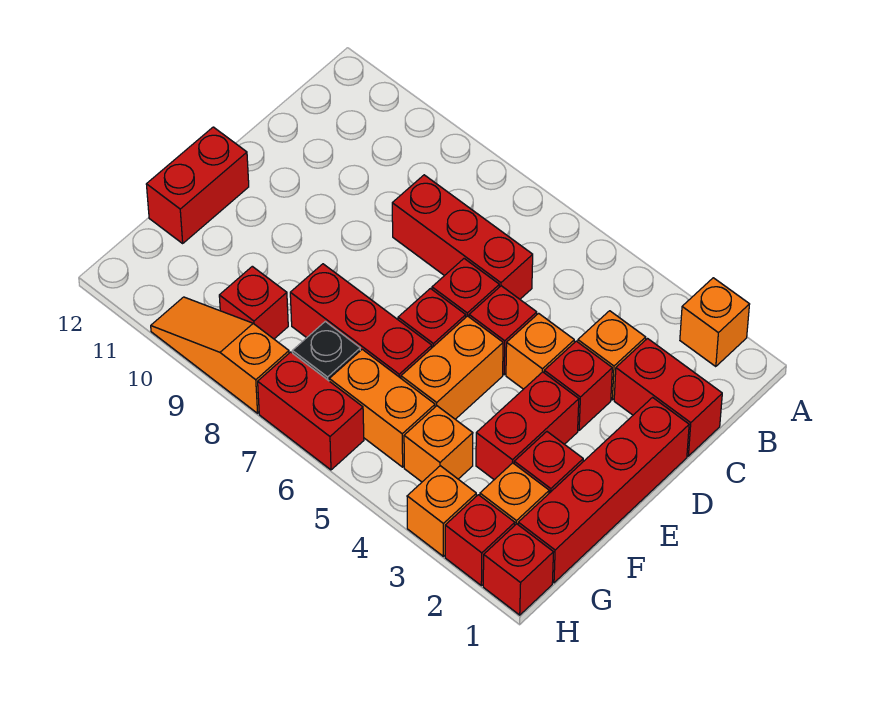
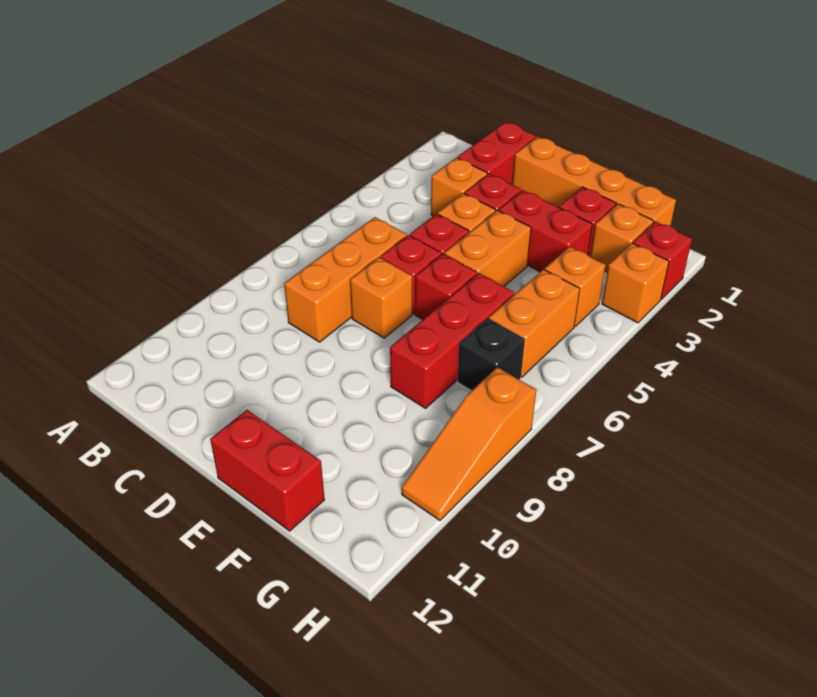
orange 1x1 brick [680,278,750,367] -> orange 1x1 brick moved to [350,257,412,338]
red 1x3 brick [392,175,533,299] -> orange 1x3 brick [284,217,407,342]
red 1x4 brick [518,397,689,583] -> orange 1x4 brick [512,137,676,226]
orange 1x2 brick [401,316,503,419] -> orange 1x2 brick turned to [444,210,531,286]
red 1x1 brick [219,266,288,339] -> none
red 1x1 brick [483,524,553,615] -> none
red 1x2 brick [258,352,364,470] -> none

